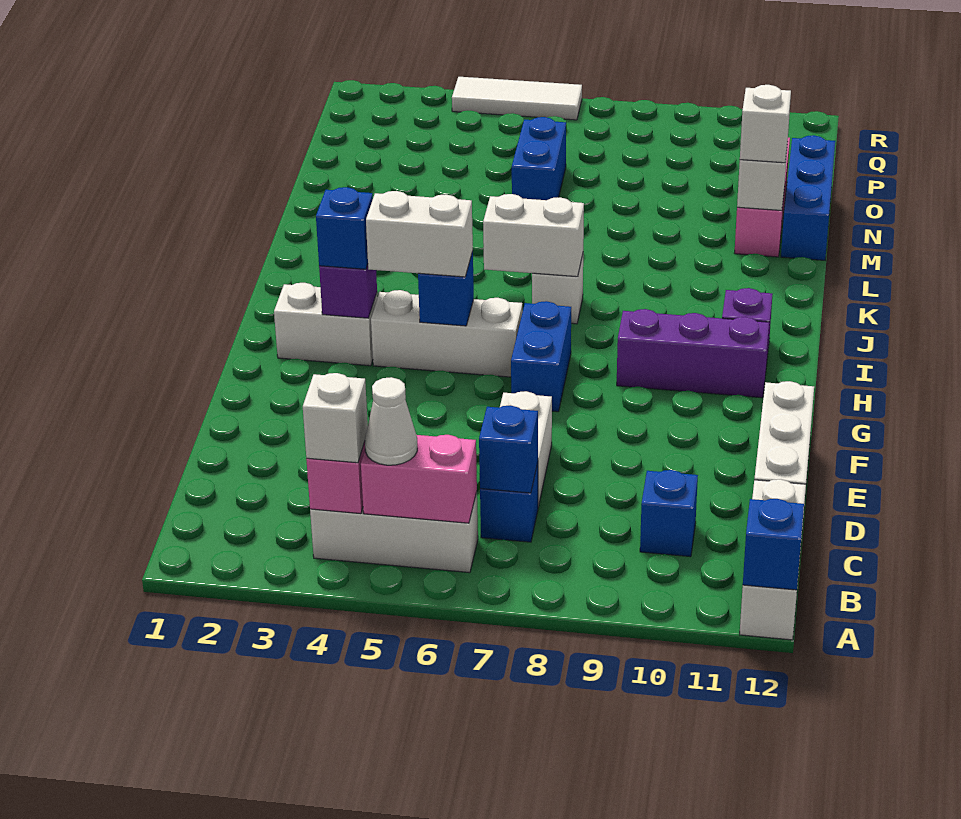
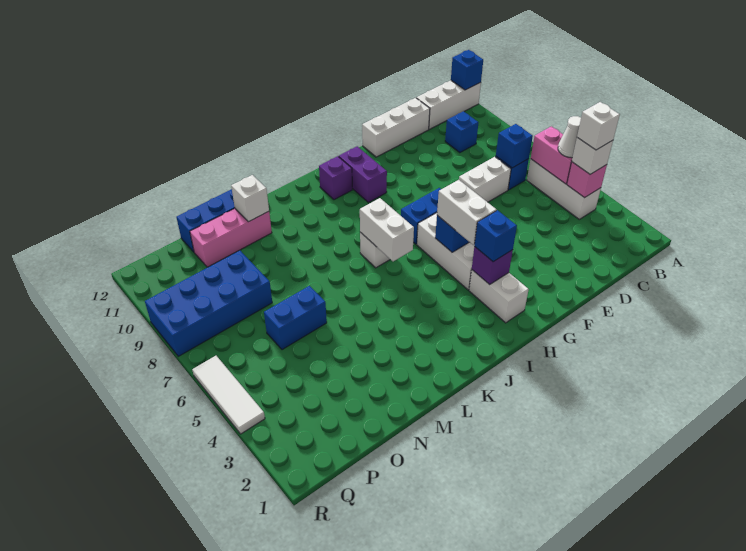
purple 1x3 brick [617,309,769,398] -> purple 1x2 brick [339,146,387,202]
white 1x1 brick [740,85,791,163] -> white 1x1 brick moved to [577,102,620,150]
none -> blue 2x4 brick [145,250,272,356]

